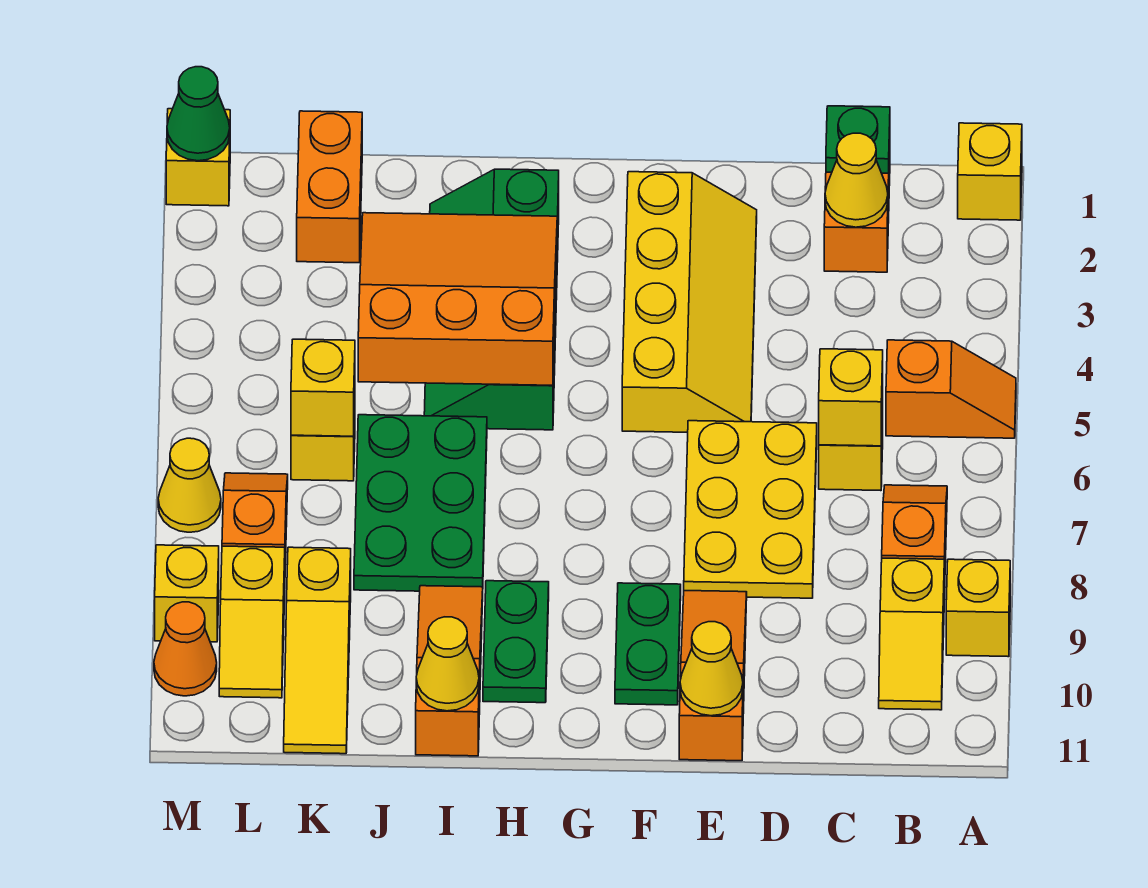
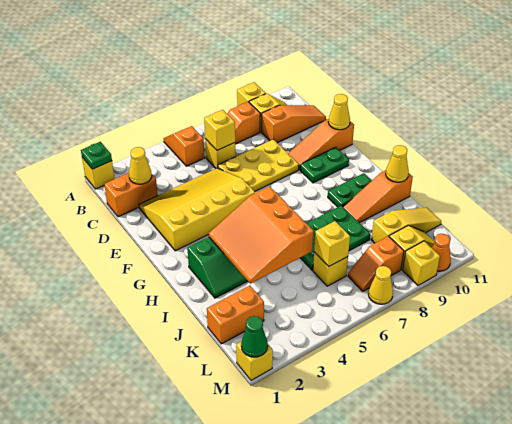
green 1x1 plate [826,106,890,173] -> green 1x1 plate moved to [81,142,112,169]
none -> orange 1x3 slope [262,105,326,143]
yellow 2x4 slope [622,172,757,432] -> yellow 3x4 slope [139,168,255,251]

